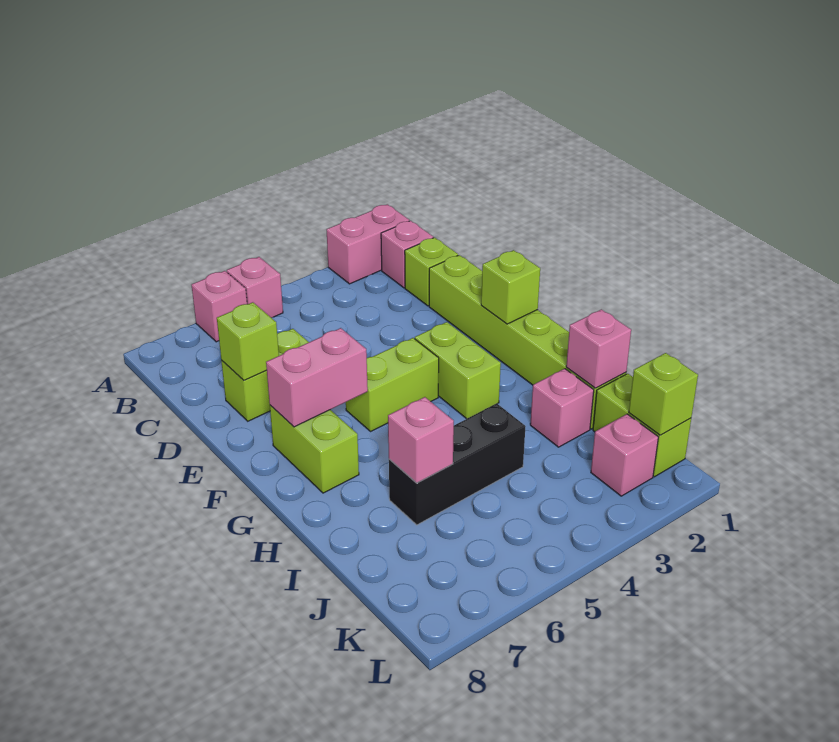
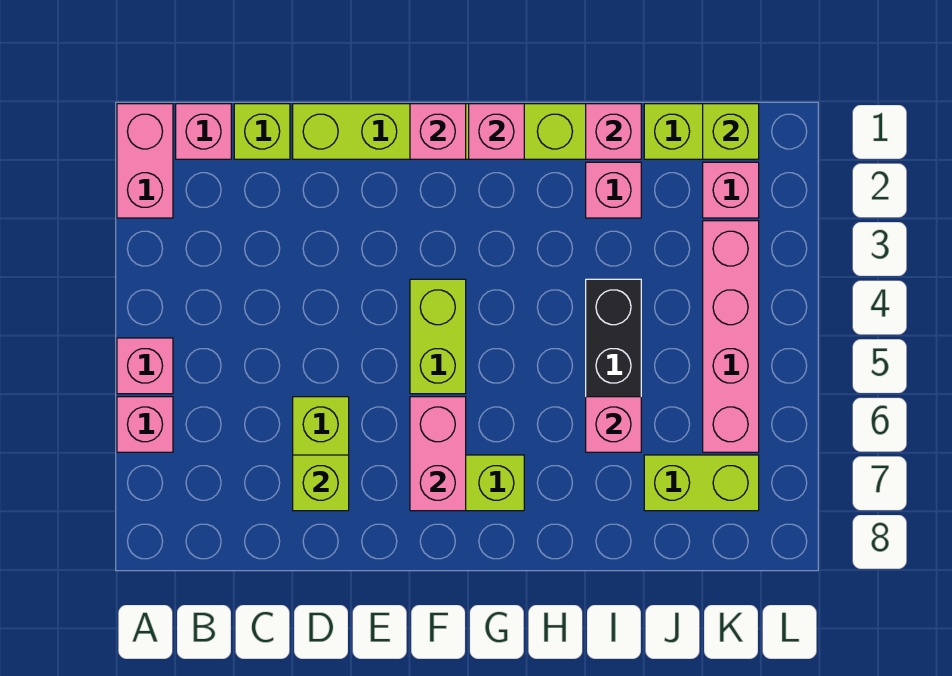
lime 1x1 brick [481,250,540,324] -> pink 1x1 brick [410,104,466,159]
lime 1x2 brick [415,322,501,419] -> lime 1x2 brick moved to [644,455,759,511]
none -> pink 1x1 brick [469,104,524,159]
none -> pink 1x4 brick [703,221,759,452]

